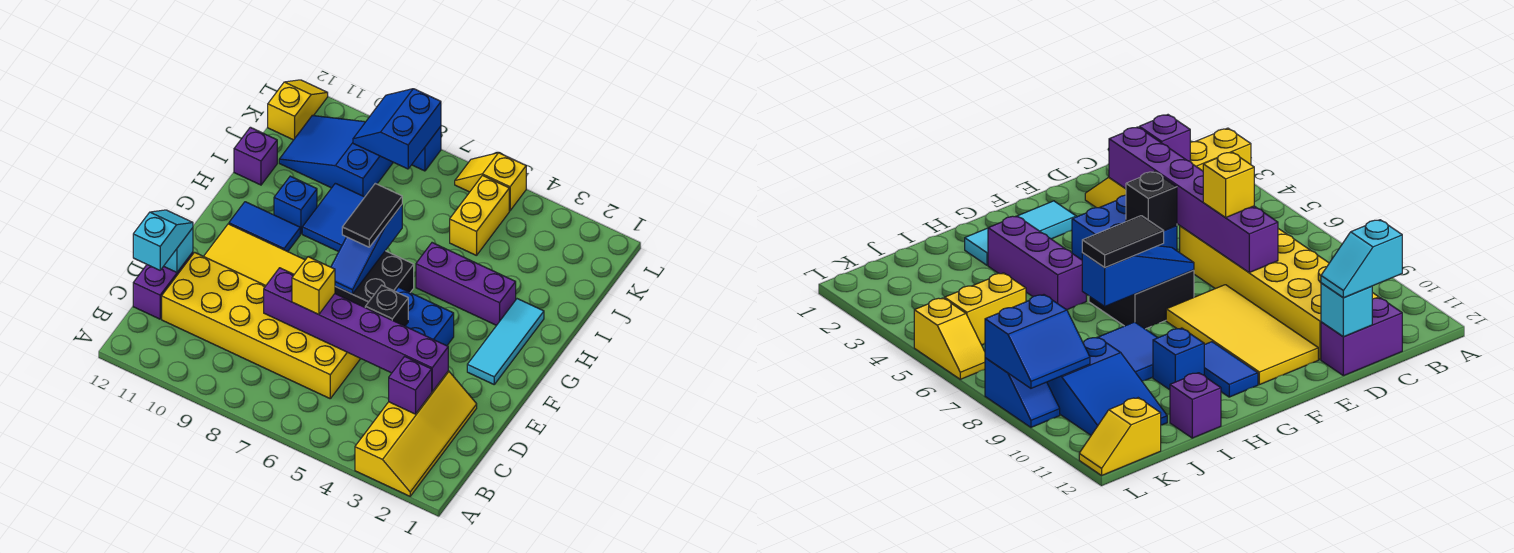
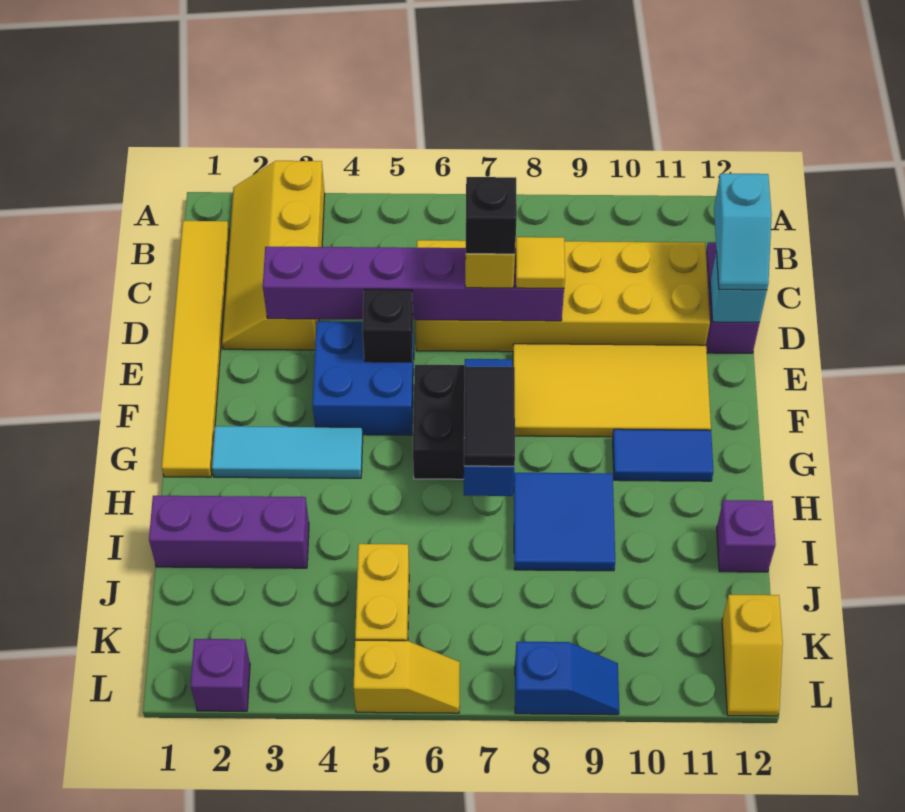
none -> yellow 1x6 tile [162,221,229,477]
purple 1x1 brick [389,356,432,414] -> purple 1x1 brick moved to [191,639,250,711]
none -> black 1x1 brick [466,177,517,254]
none -> yellow 1x1 tile [515,237,565,288]
cyan 1x3 tile [467,299,544,384] -> cyan 1x3 tile turned to [212,426,363,478]
purple 1x3 brick [416,243,516,325] -> purple 1x3 brick moved to [149,496,309,568]
blue 1x1 brick [274,176,317,234] -> none
blue 2x3 slope [279,115,393,197] -> none
blue 2x2 slope [353,89,441,169] -> none

